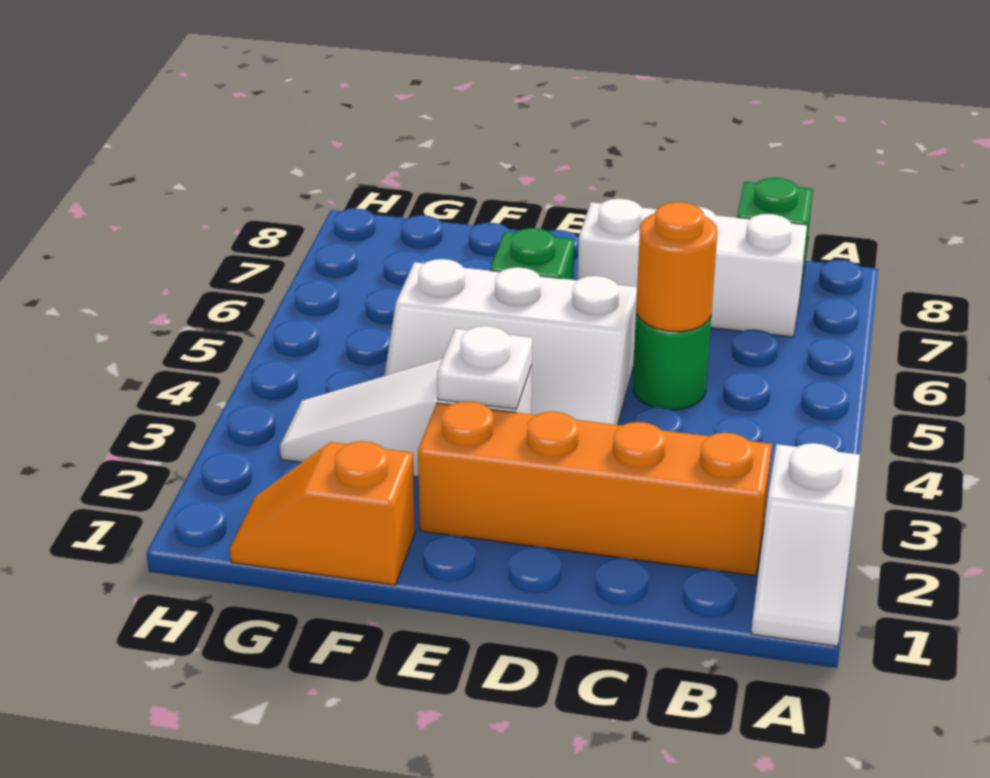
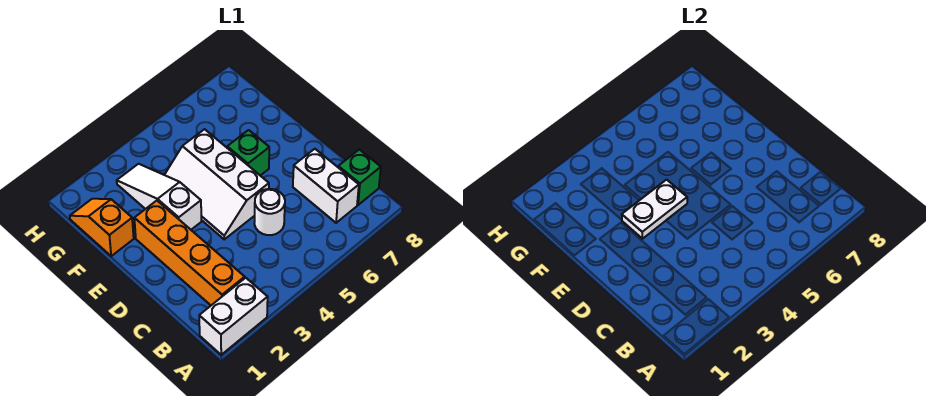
white 1x2 slope [751,443,860,646] -> white 1x2 brick [199,278,268,355]
white 1x3 brick [578,199,807,337] -> white 1x2 brick [293,149,359,223]
green 1x1 round brick [633,313,711,410] -> white 1x1 round brick [254,189,285,235]
orange 1x1 round brick [636,202,717,332] -> none
white 1x1 plate [437,326,532,409] -> white 1x2 plate [622,180,687,239]

